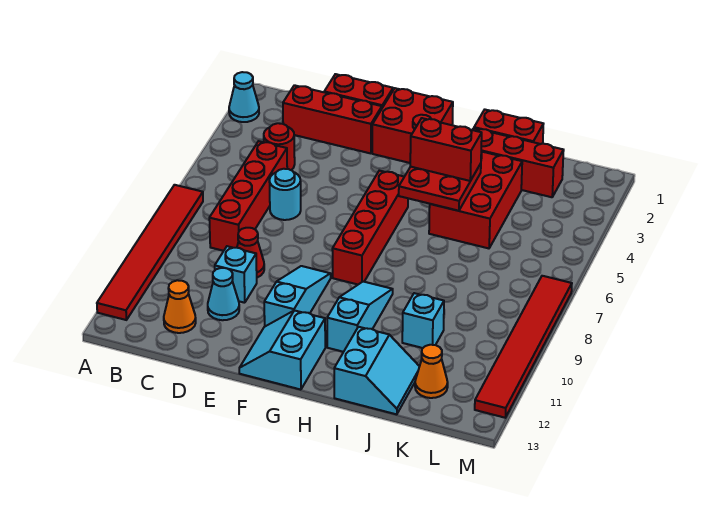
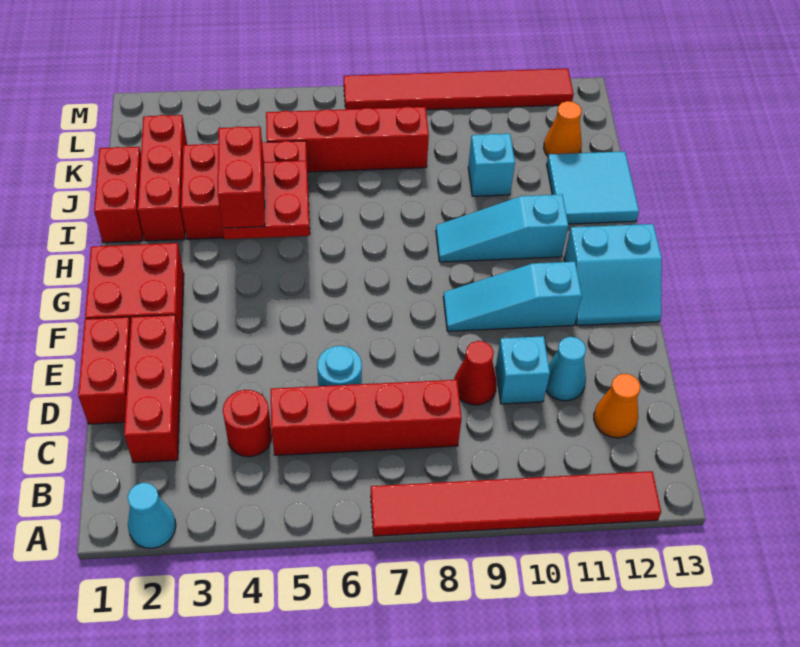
red 1x4 brick [332,171,408,284] -> red 1x4 brick moved to [266,107,429,172]
cyan 2x2 slope [334,327,420,414] -> cyan 2x2 tile [547,151,639,224]

